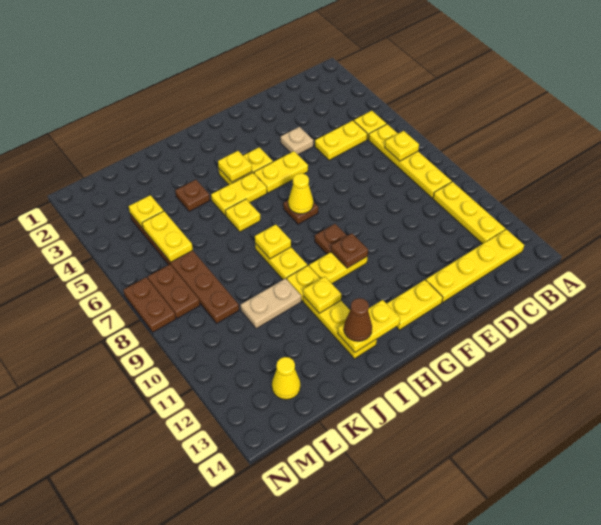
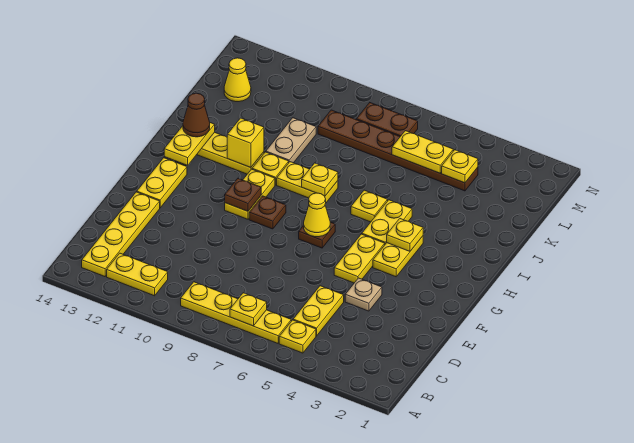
yellow 1x3 plate [433,182,505,244] -> yellow 1x2 plate [107,253,168,296]
yellow 1x1 plate [303,277,341,313] -> yellow 1x1 brick [227,118,264,168]
brown 1x1 plate [175,180,210,212] -> none
brown 1x2 plate [123,277,176,332] -> none

